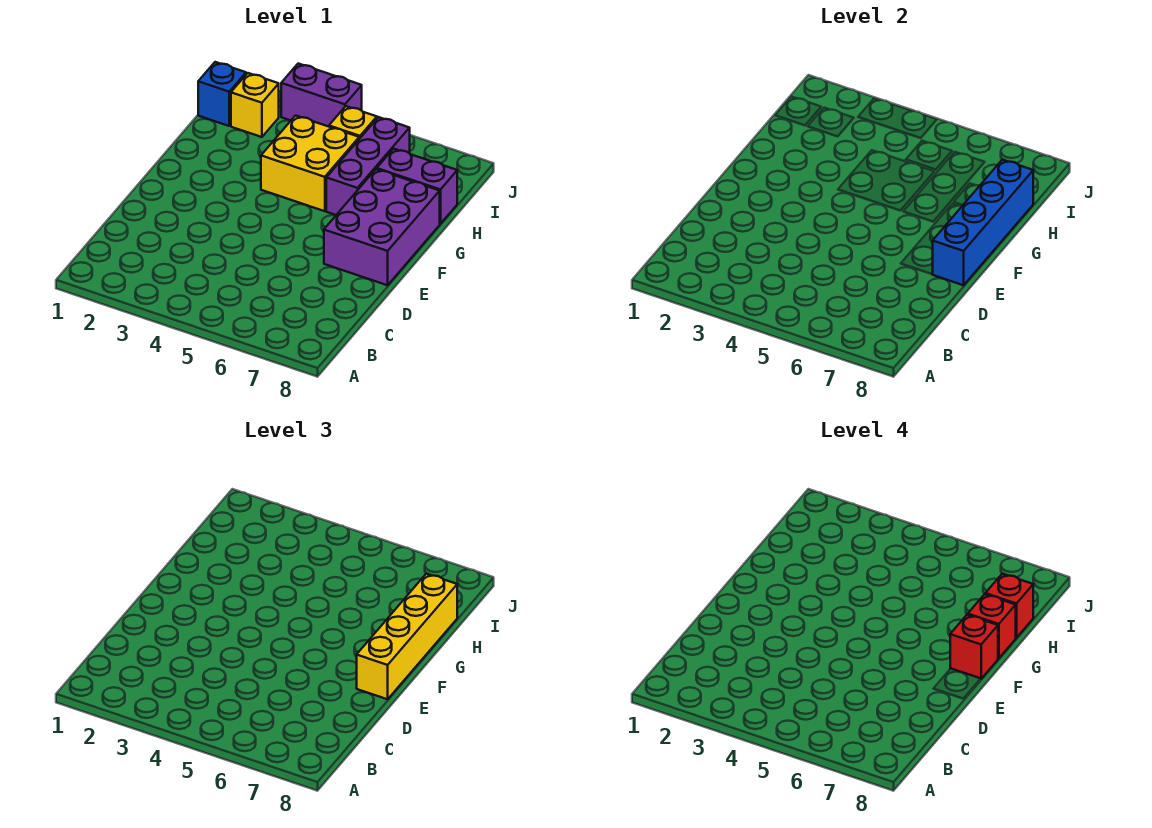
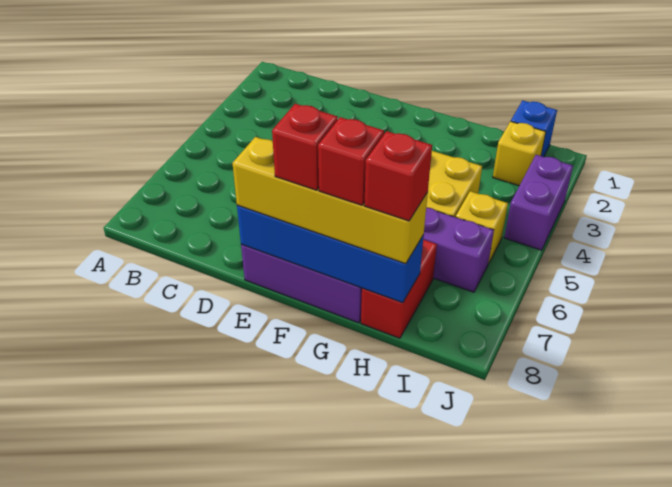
purple 1x2 brick [377,149,457,224] -> red 1x2 brick [361,240,437,338]

